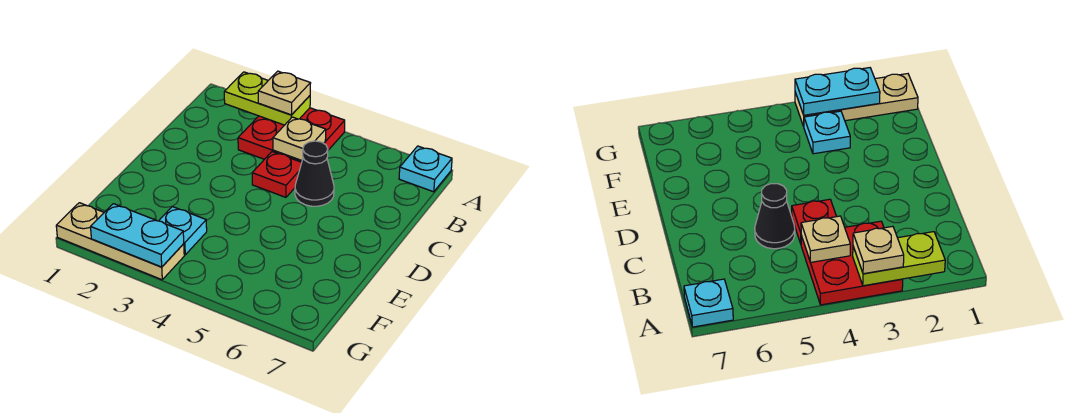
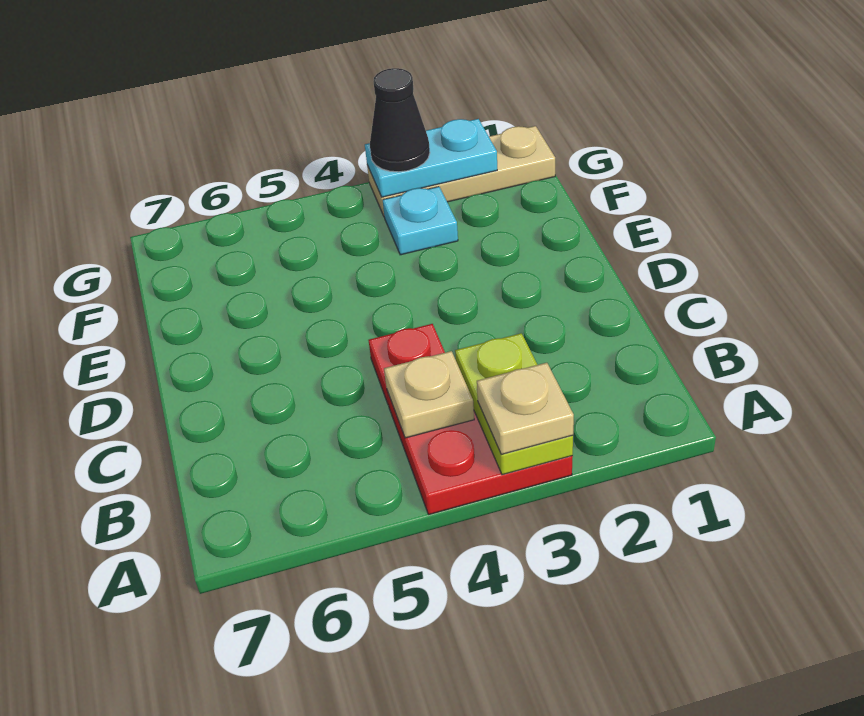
lime 1x2 plate [224,72,310,125] -> lime 1x2 plate turned to [455,333,573,475]
cyan 1x1 plate [399,146,452,192] -> none
black 1x1 cone [295,141,334,206] -> black 1x1 cone moved to [370,68,430,172]

